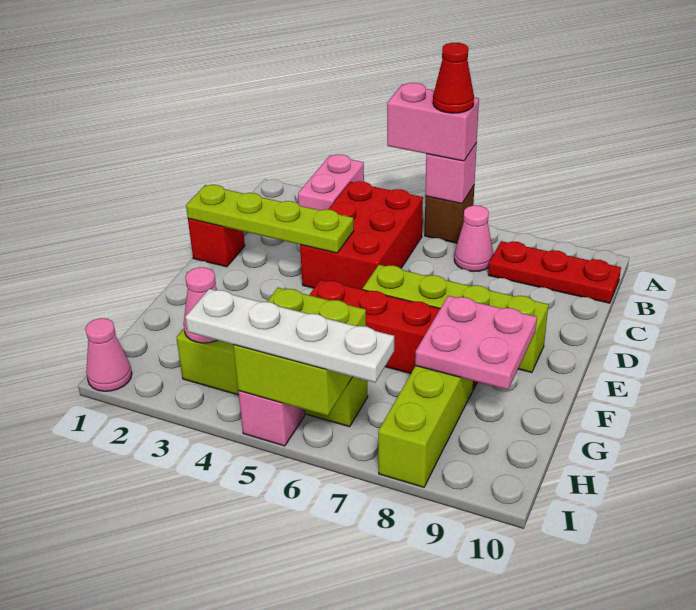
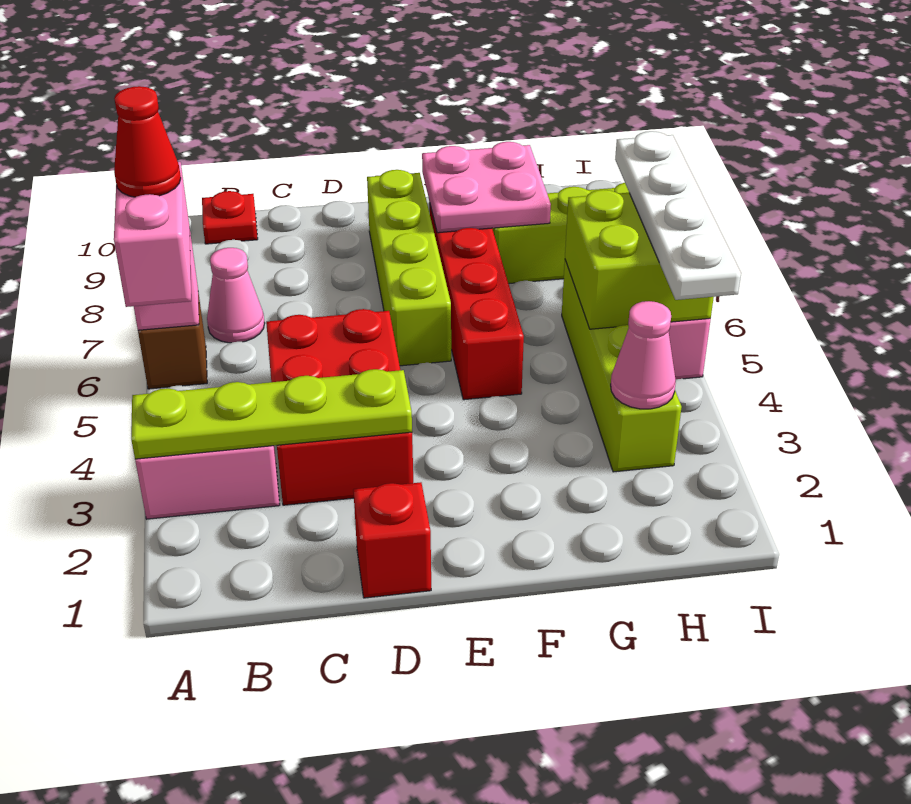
red 2x3 brick [300,181,423,290] -> red 2x3 brick turned to [266,309,413,505]
red 1x3 plate [488,241,621,303] -> red 1x1 plate [202,191,258,244]
lime 1x4 plate [186,185,354,253] -> lime 1x4 plate turned to [131,369,412,459]
pink 1x1 cone [85,318,132,391] -> none

